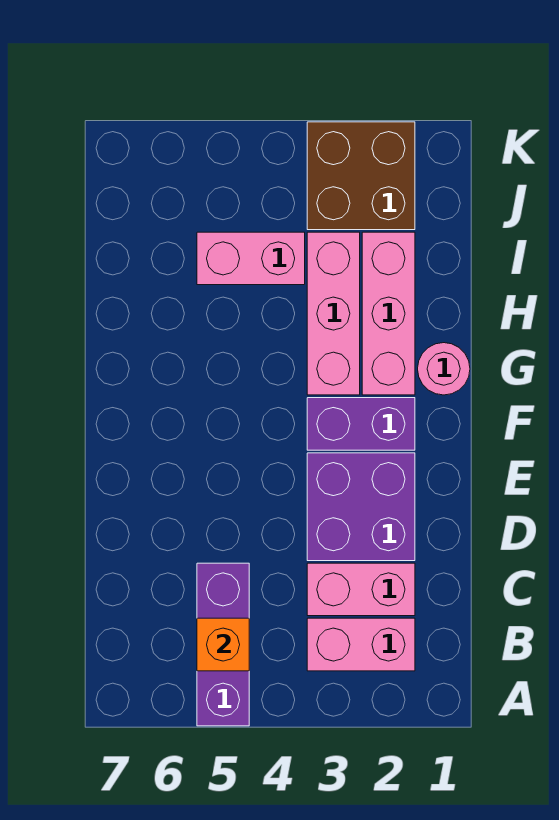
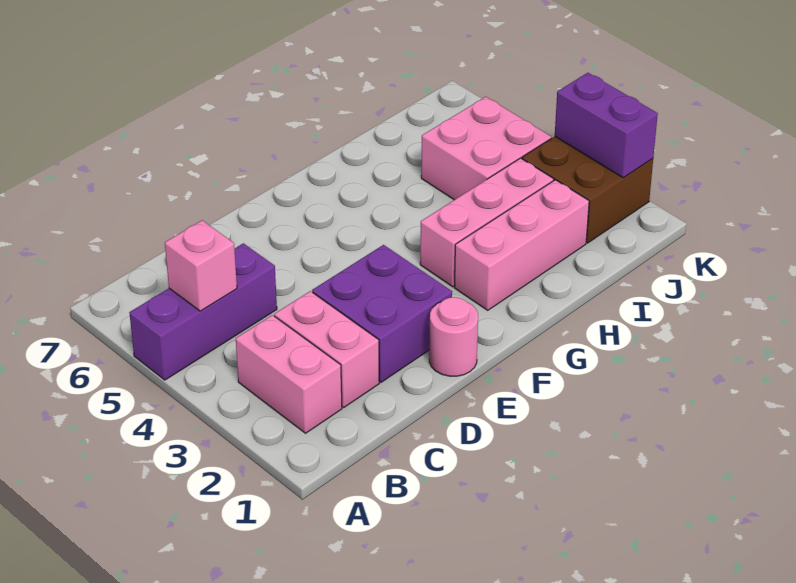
orange 1x1 brick [197,618,249,671] -> pink 1x1 brick [165,220,237,311]
purple 1x2 brick [307,398,415,450] -> purple 1x2 brick moved to [555,73,658,177]
pink 1x1 round brick [418,343,470,395] -> pink 1x1 round brick moved to [429,297,478,376]
pink 1x2 brick [197,232,305,285] -> pink 2x2 brick [421,97,551,200]

